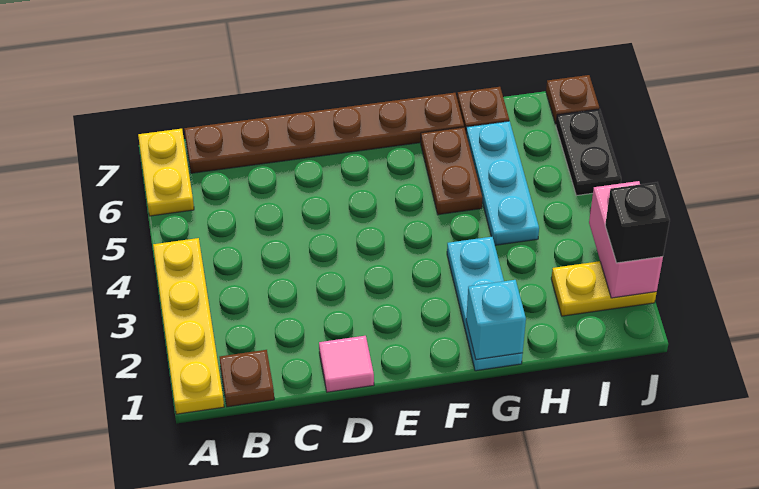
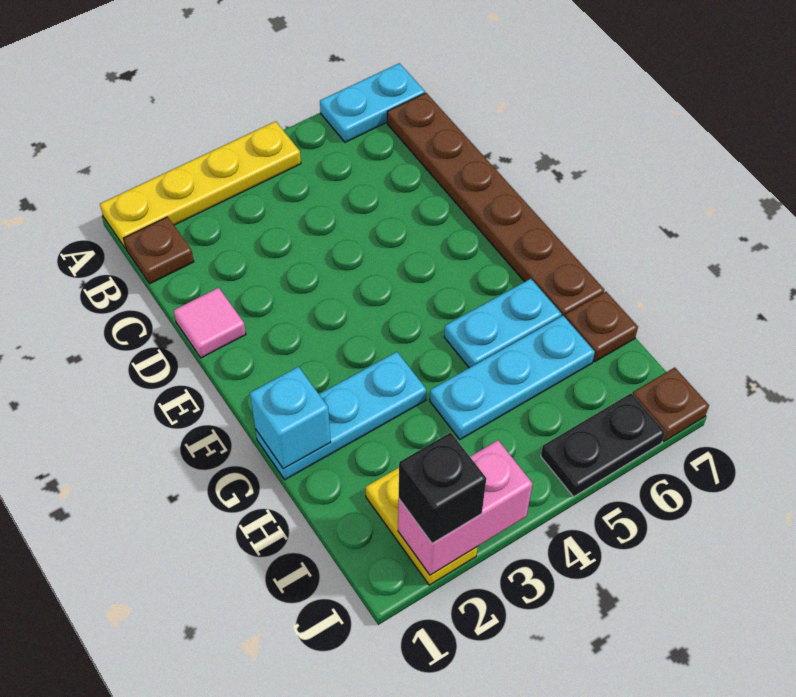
yellow 1x2 plate [138,129,194,216] -> cyan 1x2 plate [320,63,425,142]
brown 1x2 plate [421,127,482,215] -> cyan 1x2 plate [444,279,561,368]

